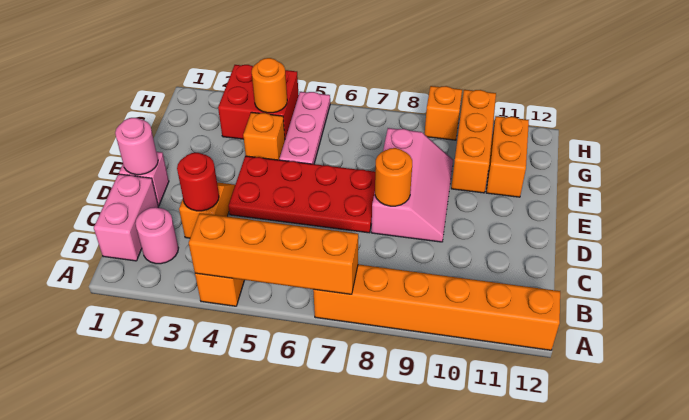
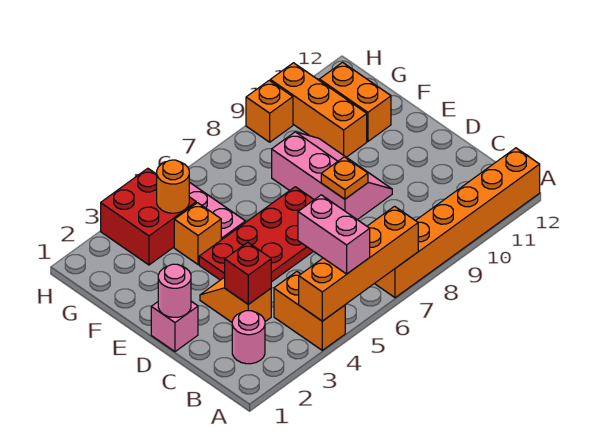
pink 1x2 brick [94,174,158,261] -> pink 1x2 brick moved to [298,195,370,274]
red 1x1 round brick [177,153,219,211] -> red 1x1 brick [225,242,271,304]
orange 1x1 round brick [375,148,412,206] -> orange 1x1 plate [321,157,368,199]

